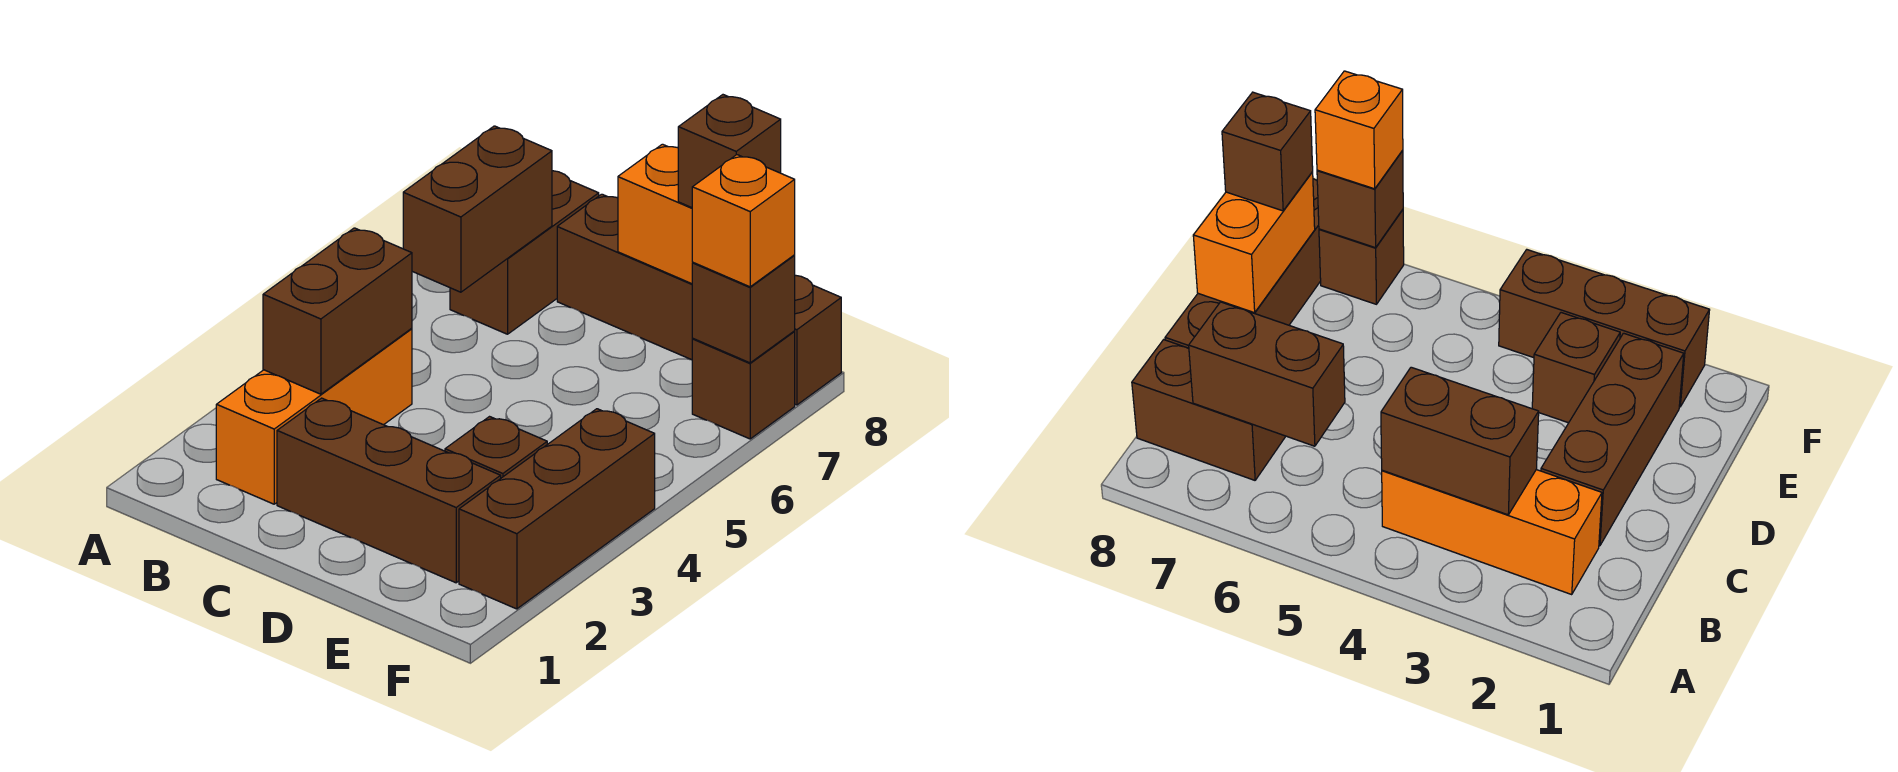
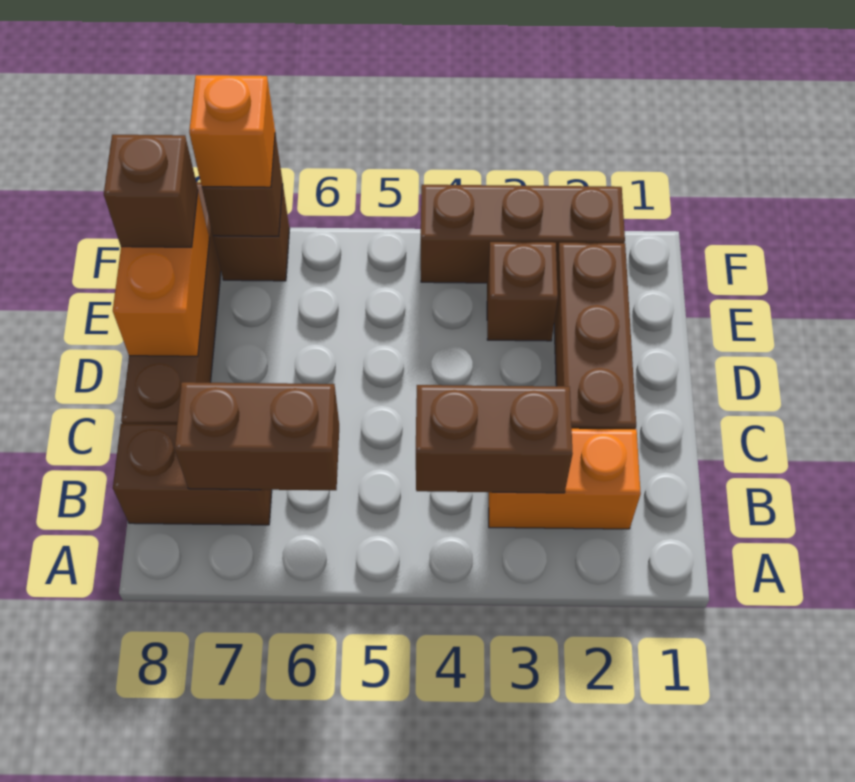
orange 1x3 brick [216,329,412,504] -> orange 1x2 brick [489,429,641,529]

